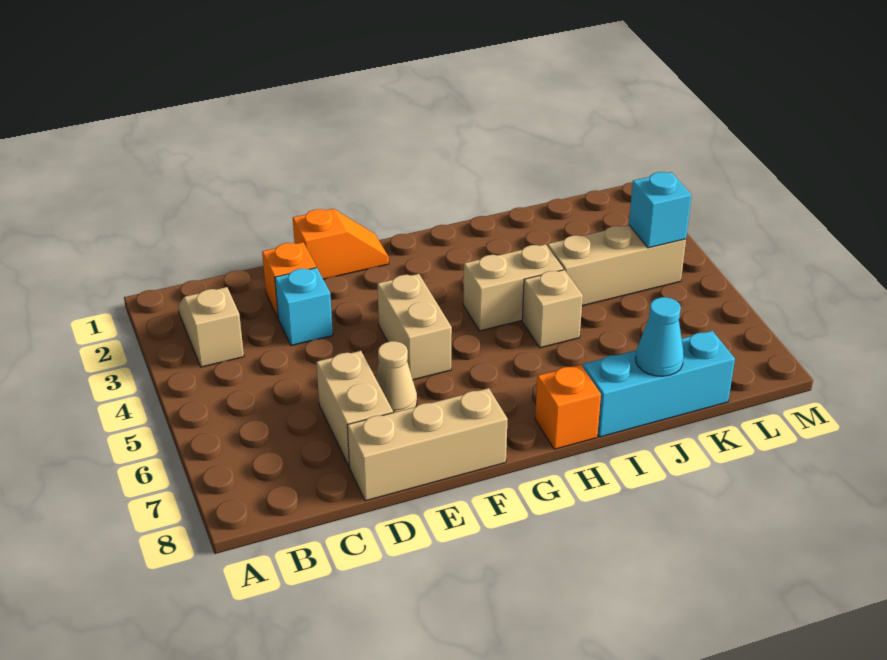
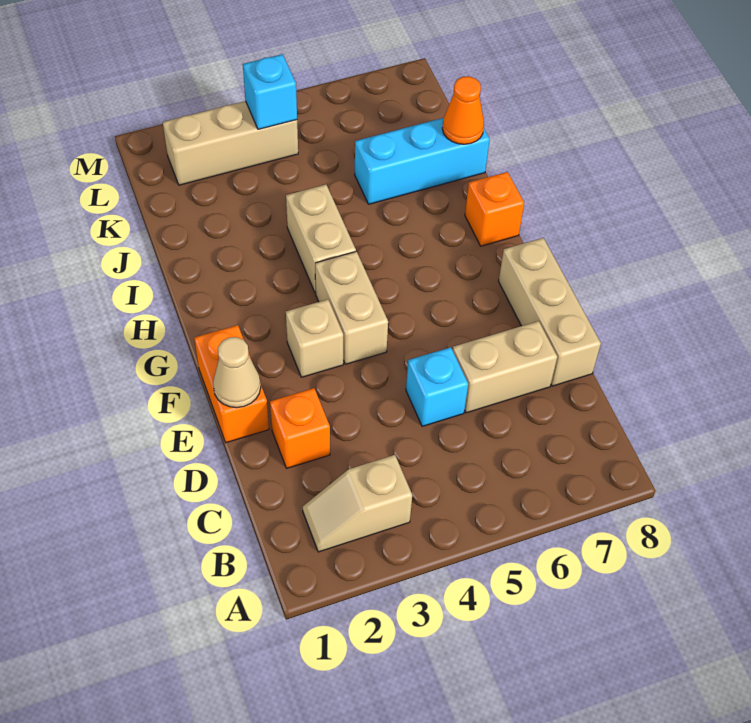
cyan 1x1 brick [275,268,333,345] -> cyan 1x1 brick moved to [406,347,468,426]
orange 1x2 slope [293,209,389,279] -> orange 1x2 brick [194,325,269,443]
tan 1x1 cone [375,341,417,413] -> tan 1x1 cone moved to [213,337,261,408]
tan 1x2 brick [377,274,452,380] -> tan 1x2 brick turned to [315,251,388,364]
tan 1x1 brick [522,270,583,348] -> tan 1x1 brick moved to [286,299,343,377]
cyan 1x3 brick [583,331,735,437] -> cyan 1x3 brick turned to [355,118,490,204]
tan 1x3 brick [547,225,686,306] -> tan 1x3 brick turned to [163,101,298,185]
cyan 1x1 cone [636,297,684,376] -> orange 1x1 cone [442,76,484,144]

